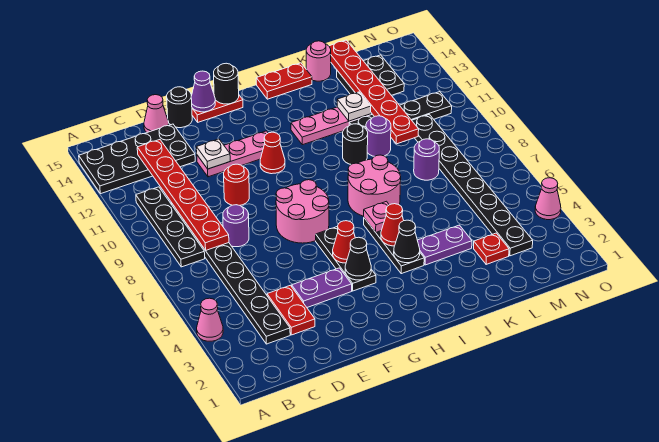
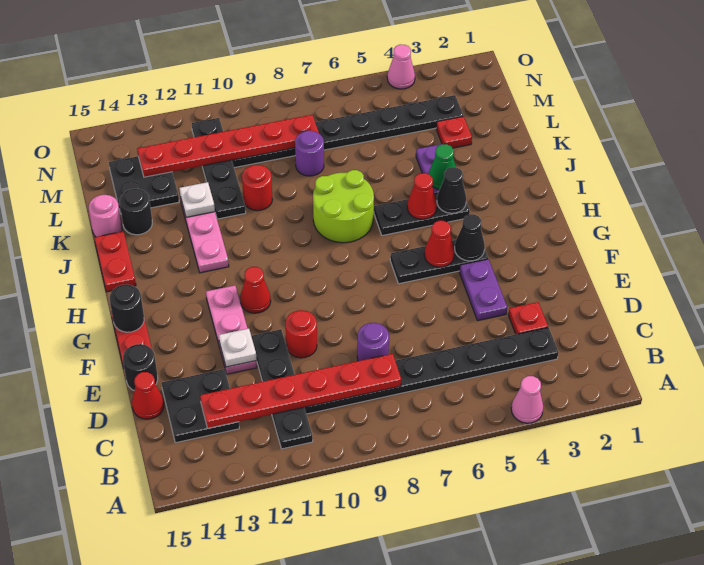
black 2x4 plate [79,124,195,194] -> black 2x2 plate [162,369,239,443]
black 1x4 plate [136,187,205,267] -> black 1x4 plate turned to [251,329,313,449]
red 1x2 plate [267,285,315,335] -> red 1x1 plate [508,302,548,334]
pink 1x1 cone [144,95,169,132] -> red 1x1 cone [132,372,164,419]
pink 2x2 round brick [276,180,329,243] -> none
purple 1x1 cone [191,71,215,112] -> none
pink 1x1 plate [364,201,389,232] -> none
pink 2x2 round brick [348,155,401,216] -> lime 2x2 round brick [313,170,374,243]
none -> green 1x1 cone [429,144,456,190]
black 1x1 round brick [343,124,368,164] -> black 1x1 round brick moved to [120,189,152,235]
purple 1x1 round brick [366,116,391,157] -> red 1x1 round brick [242,165,272,211]
red 1x6 plate [329,40,419,144] -> red 1x6 plate moved to [137,115,319,177]

